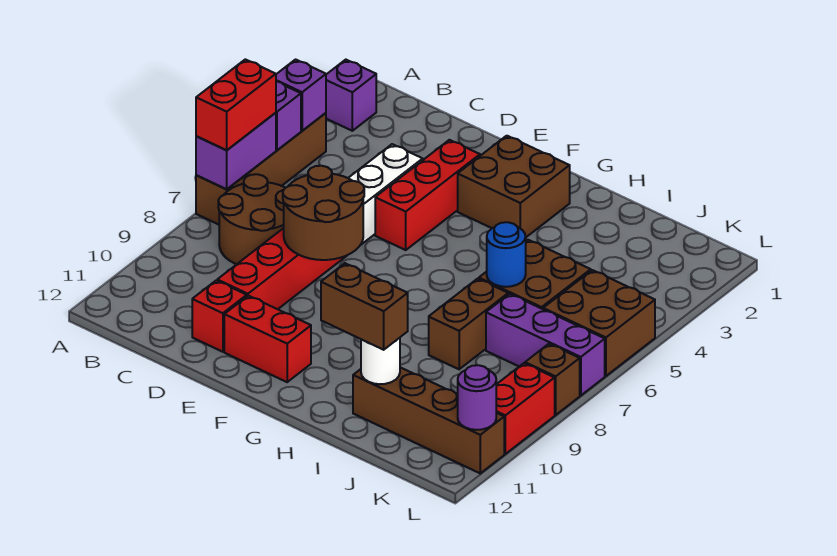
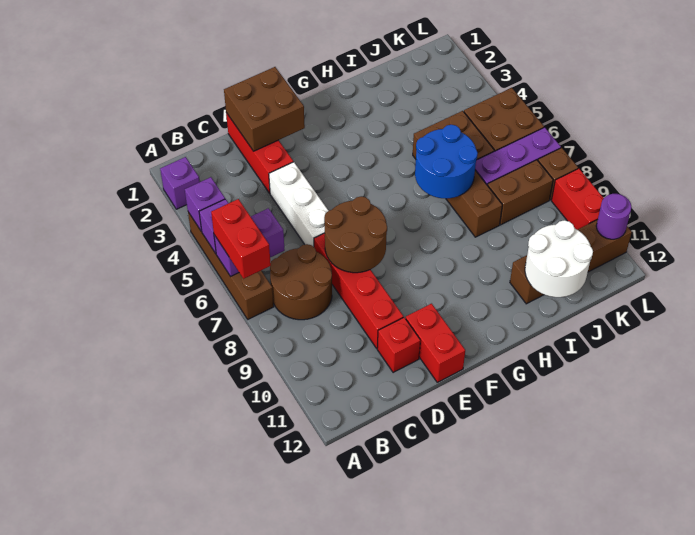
purple 1x2 brick [196,113,276,189] -> purple 1x2 brick turned to [214,208,285,277]
red 1x3 brick [375,140,480,250] -> red 1x3 brick moved to [226,113,293,193]
red 1x2 brick [224,296,311,382] -> red 1x2 brick turned to [406,304,465,382]
brown 2x2 brick [458,136,570,237] -> brown 2x2 brick moved to [224,67,305,151]
brown 1x2 brick [321,263,408,350] -> brown 1x2 brick moved to [487,160,553,225]
blue 1x1 round brick [487,222,526,287] -> blue 2x2 round brick [415,125,478,199]
white 1x1 round brick [361,338,400,384] -> white 2x2 round brick [525,220,593,297]

